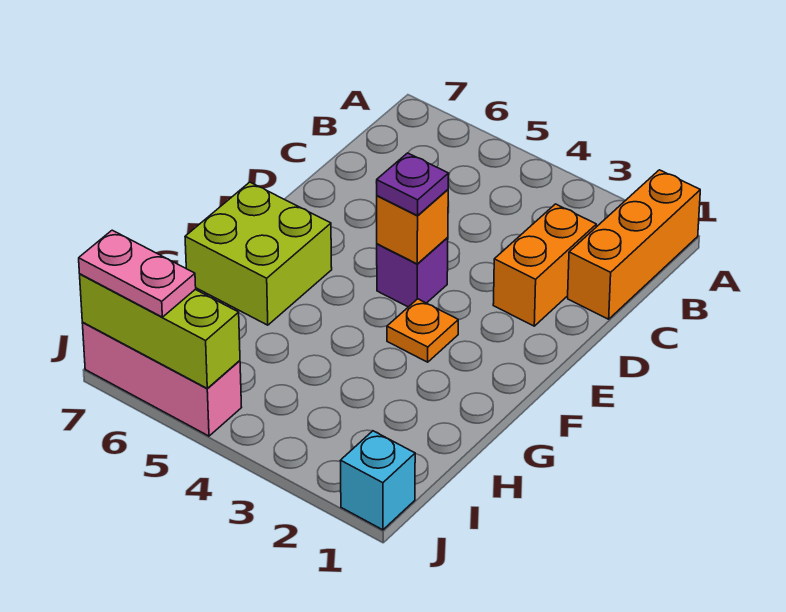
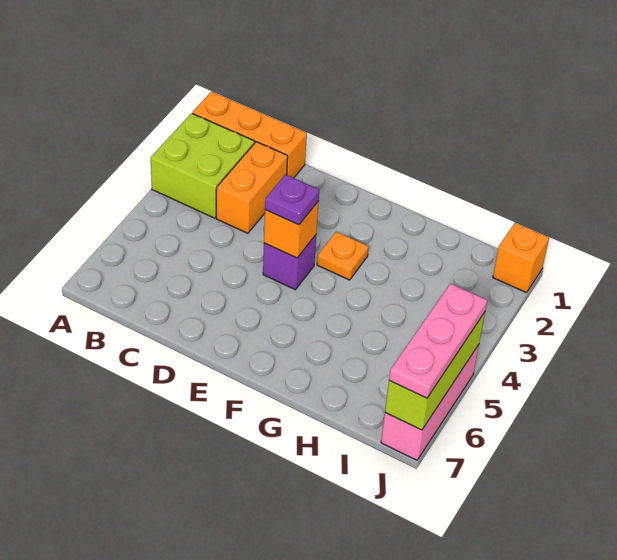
orange 1x2 brick [493,204,596,326] -> orange 1x2 brick turned to [216,142,288,233]
lime 2x2 brick [185,182,332,325] -> lime 2x2 brick moved to [151,113,255,218]
cyan 1x1 brick [340,431,415,530] -> orange 1x1 brick [493,223,549,293]
pink 1x2 plate [79,230,196,317] -> pink 1x3 plate [389,284,487,398]

